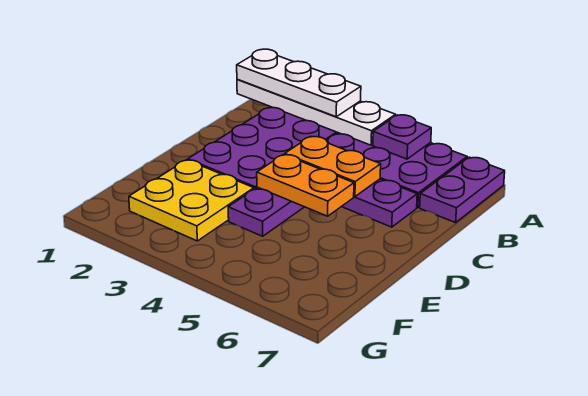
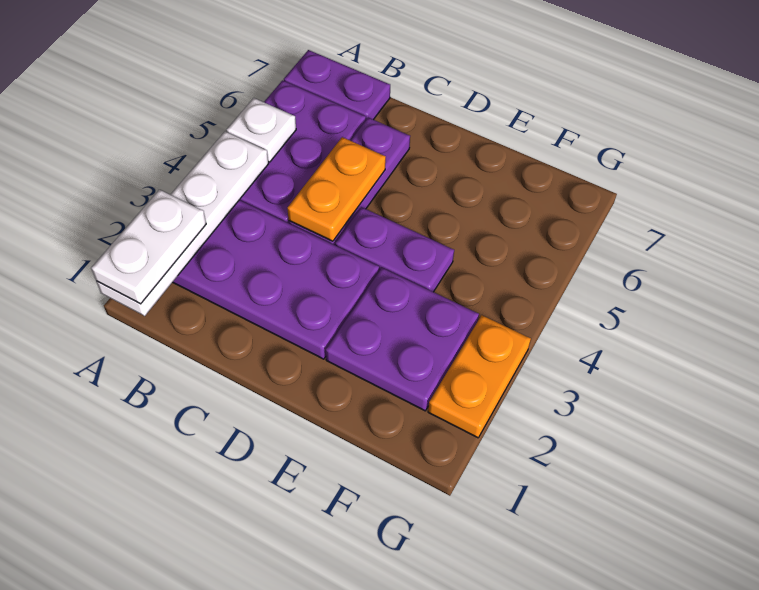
white 1x3 plate [237,49,361,117] -> white 1x2 plate [91,190,206,304]
purple 1x1 plate [373,115,431,159] -> white 1x1 plate [226,98,296,162]
orange 1x2 plate [257,155,354,216] -> orange 1x2 plate moved to [428,315,531,438]
yellow 2x2 plate [129,160,254,241] -> purple 2x2 plate [326,268,479,411]

